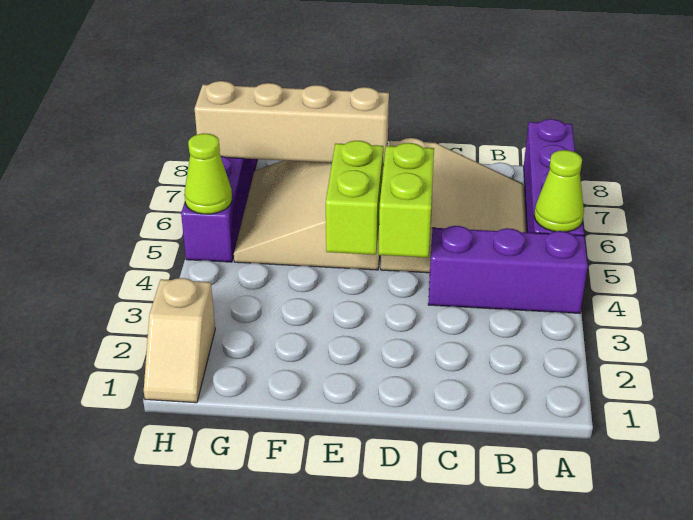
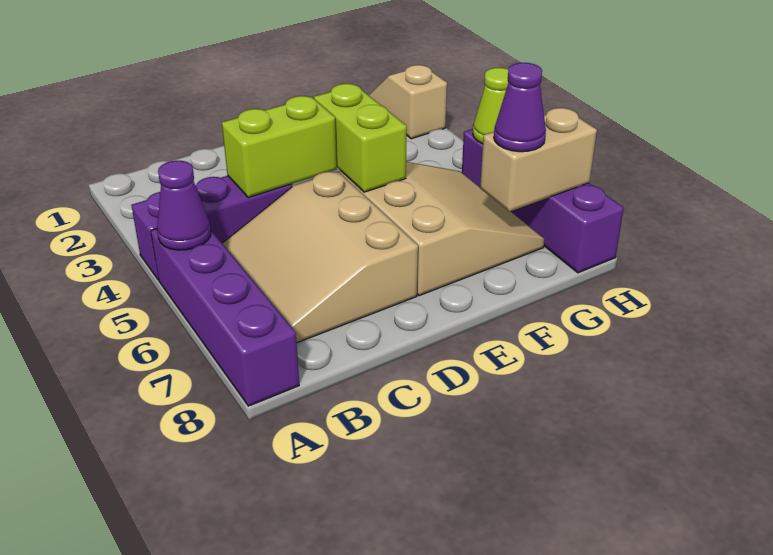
lime 1x1 cone [534,150,584,232] -> purple 1x1 cone [157,161,211,250]
lime 1x2 brick [379,143,434,257] -> lime 1x2 brick turned to [222,96,337,198]
tan 1x4 brick [194,81,389,165] -> tan 1x2 brick [480,108,597,212]
none -> purple 1x1 cone [494,63,546,152]

